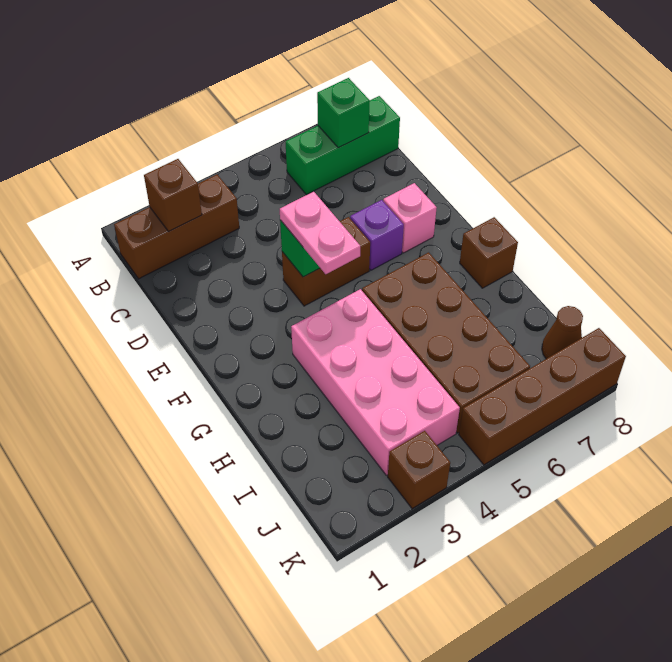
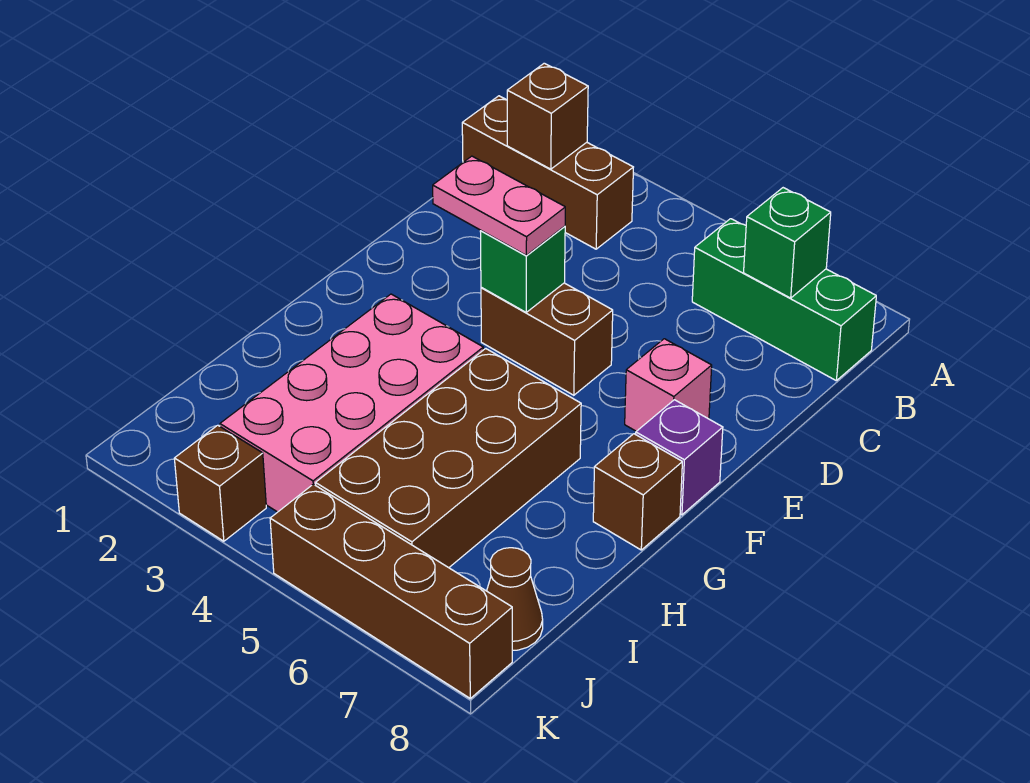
pink 1x2 plate [280,192,360,274] -> pink 1x2 plate turned to [433,156,565,255]
purple 1x1 brick [350,200,404,270] -> purple 1x1 brick moved to [636,400,723,515]

